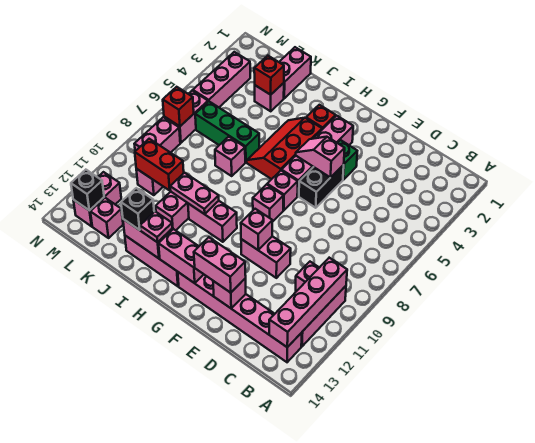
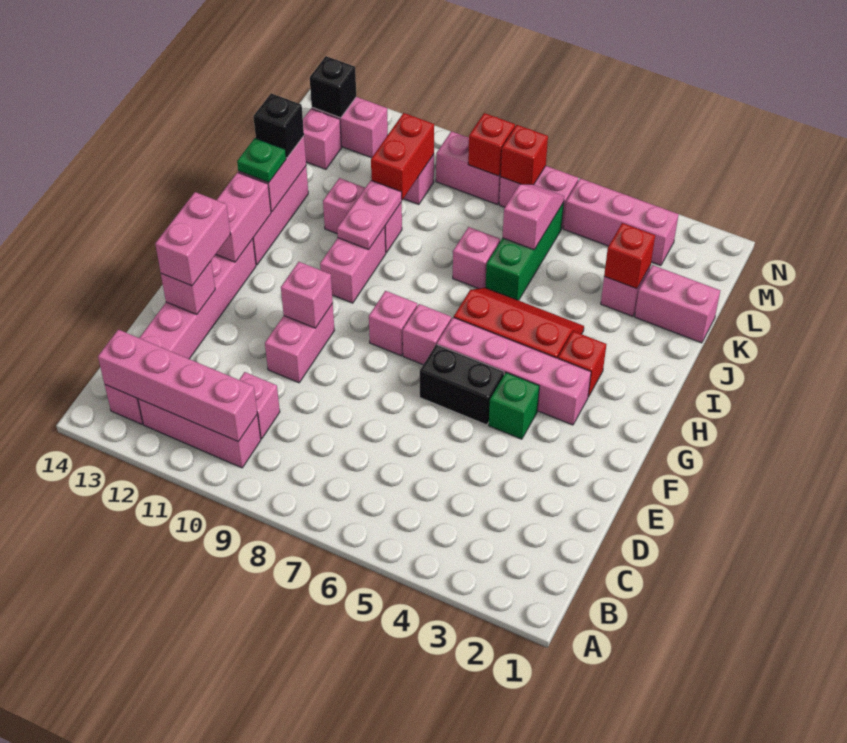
pink 1x2 slope [296,137,345,177] -> pink 1x2 slope moved to [502,184,564,250]
pink 1x1 plate [140,212,172,242] -> green 1x1 plate [237,138,286,183]
none -> red 1x1 brick [468,113,515,176]

